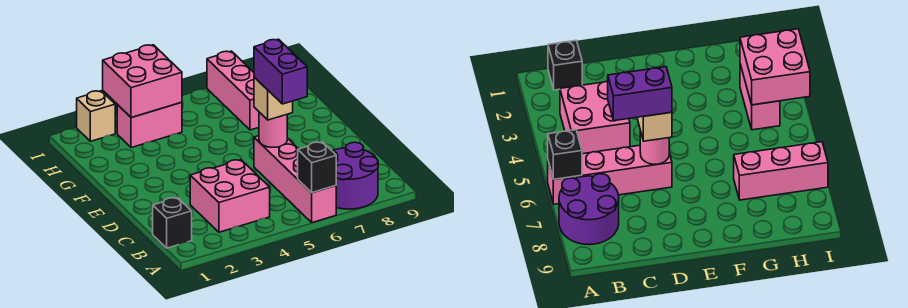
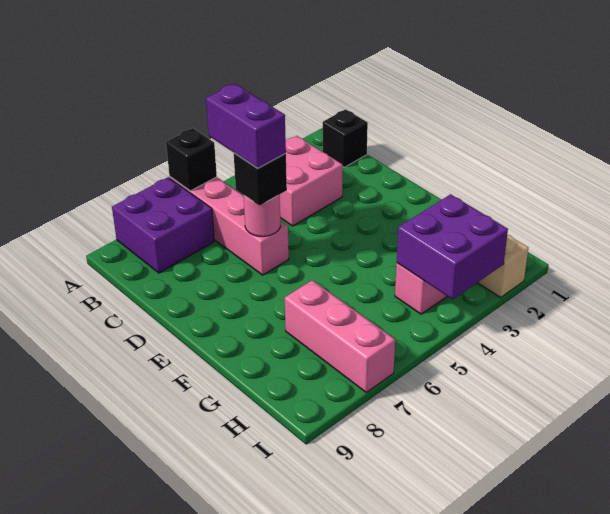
purple 2x2 round brick [333,142,378,209] -> purple 2x2 brick [112,177,214,273]
tan 1x1 brick [254,77,293,120] -> black 1x1 brick [234,153,287,206]
pink 2x2 brick [103,45,182,118] -> purple 2x2 brick [397,194,508,299]

